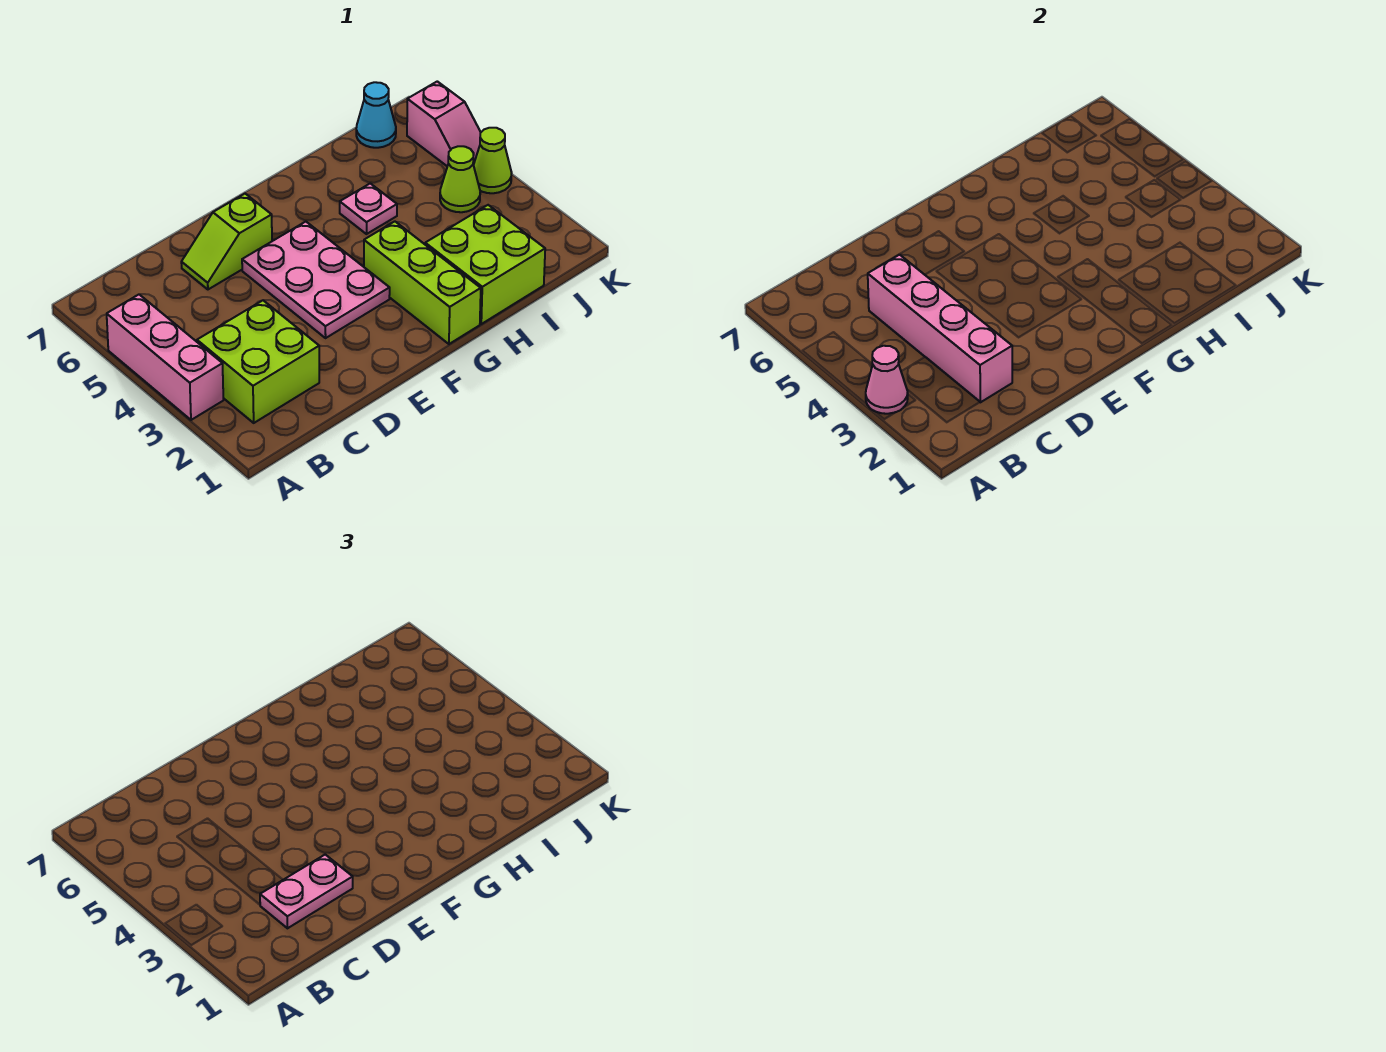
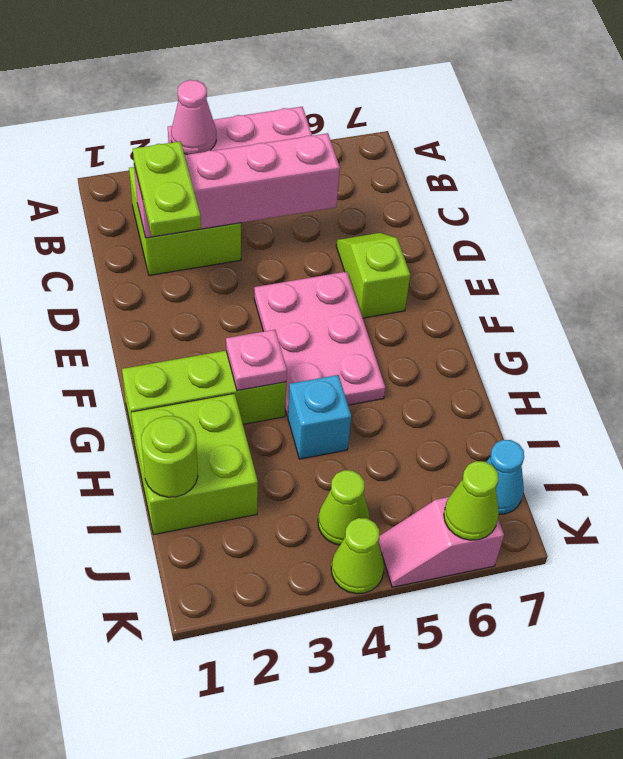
pink 1x2 plate [260,855,353,928] -> lime 1x2 plate [133,141,201,237]
pink 2x3 plate [242,222,390,338] -> pink 2x3 plate turned to [254,272,385,416]
none -> cyan 1x1 brick [288,375,351,459]
pink 1x1 plate [340,183,397,234] -> pink 1x1 plate moved to [226,330,287,391]
none -> lime 1x1 round brick [141,416,198,497]
none -> lime 1x1 cone [444,461,499,540]

